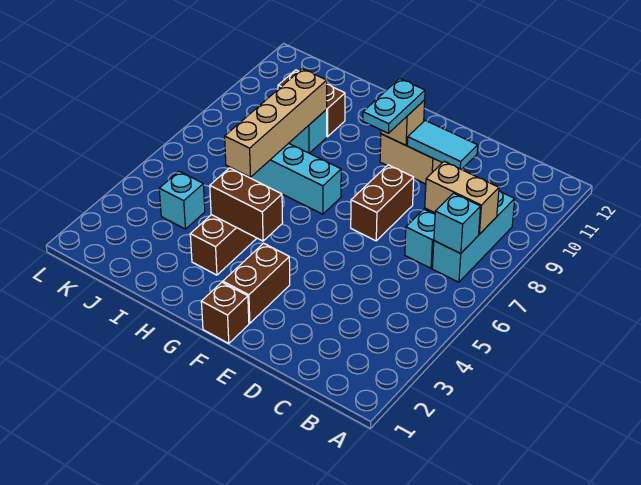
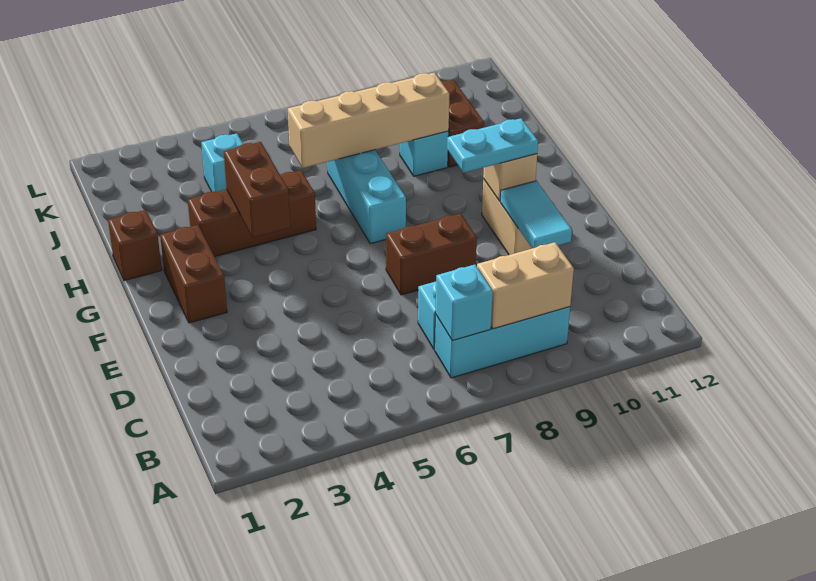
tan 1x2 brick [425,162,499,234] -> tan 1x2 brick turned to [477,242,574,329]
brown 1x1 brick [201,282,249,344] -> brown 1x1 brick moved to [108,210,162,281]
brown 1x2 brick [223,243,290,323] -> brown 1x2 brick turned to [160,225,227,323]

